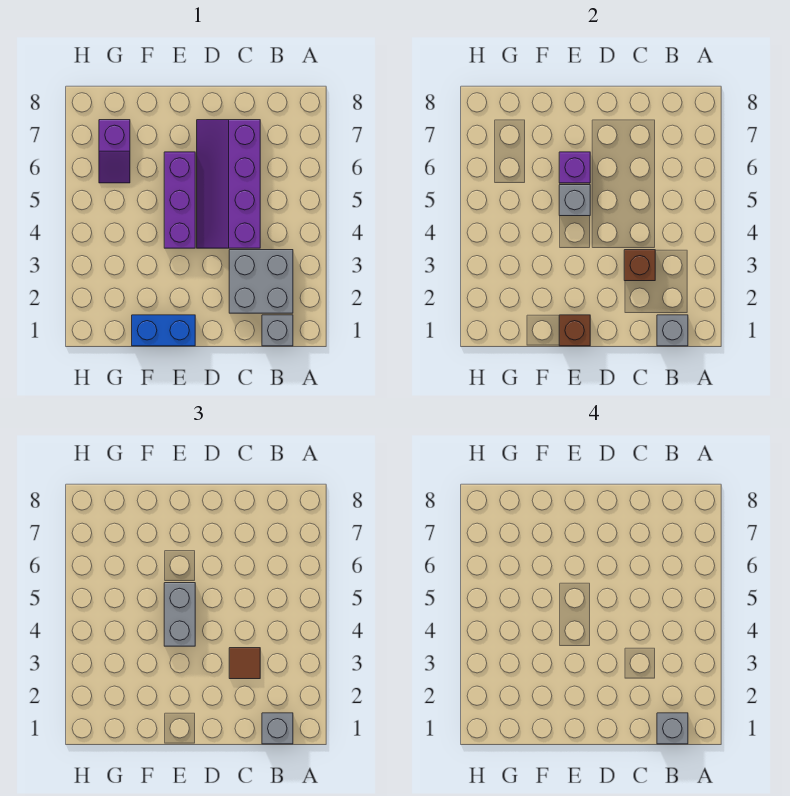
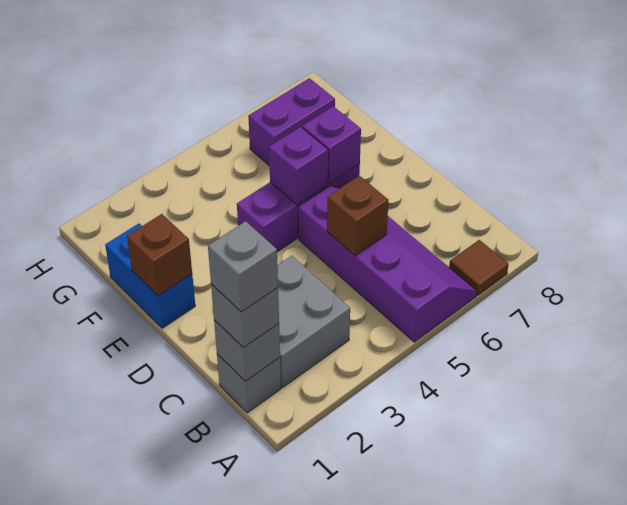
brown 1x1 brick [624,250,655,281] -> brown 1x1 brick moved to [327,176,389,256]
brown 1x1 tile [229,648,260,679] -> brown 1x1 tile moved to [449,240,509,295]
purple 2x4 slope [197,120,260,248] -> purple 2x4 slope turned to [298,186,477,342]
grey 1x2 brick [164,583,195,646] -> none
grey 1x1 brick [559,185,590,216] -> purple 1x1 brick [269,127,328,205]
purple 1x2 slope [99,120,130,183] -> purple 1x2 brick [248,78,335,166]

